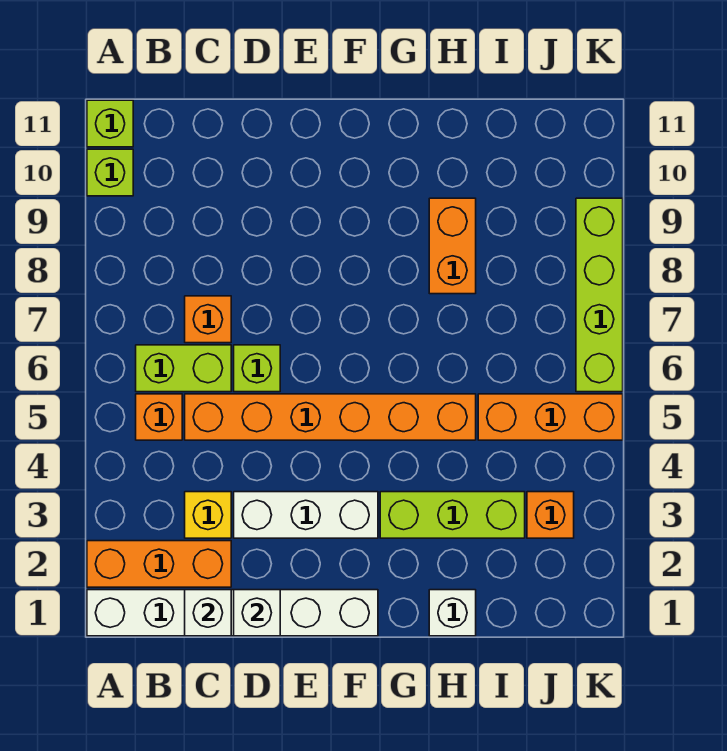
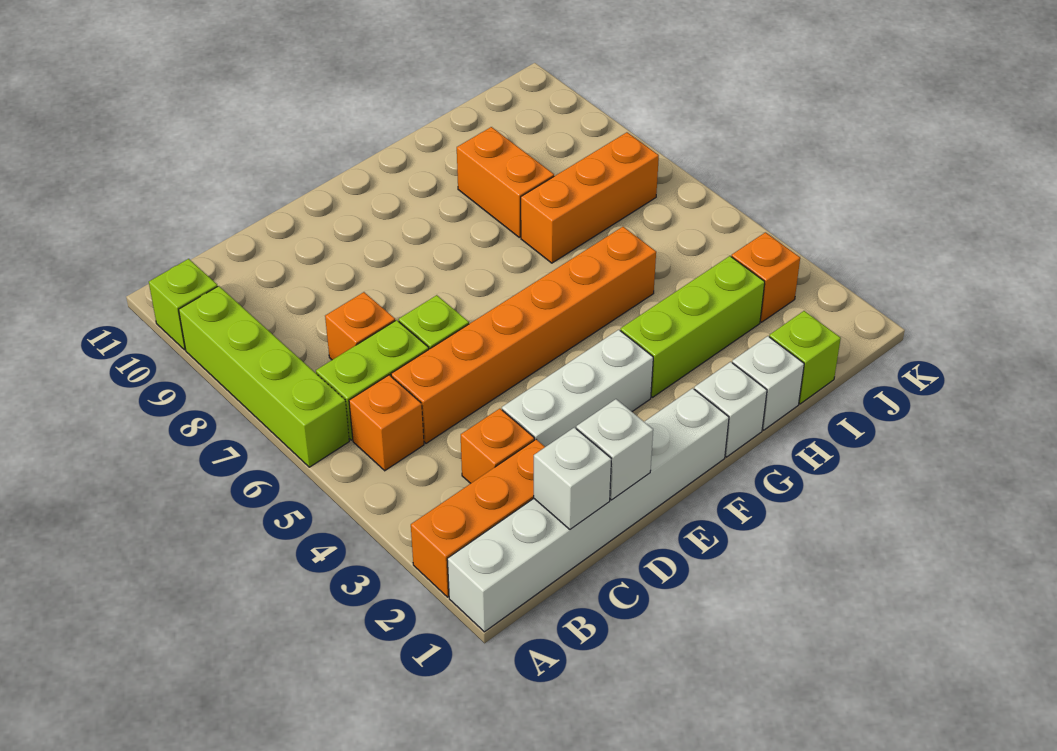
lime 1x1 brick [87,100,133,147] -> lime 1x1 brick moved to [769,311,841,404]
yellow 1x1 brick [185,492,231,538] -> orange 1x1 brick [461,409,534,483]
none -> white 1x1 brick [694,362,767,457]
orange 1x3 brick [478,394,623,440] -> orange 1x3 brick moved to [521,132,659,263]
lime 1x4 brick [576,198,623,392] -> lime 1x4 brick moved to [179,286,349,467]

